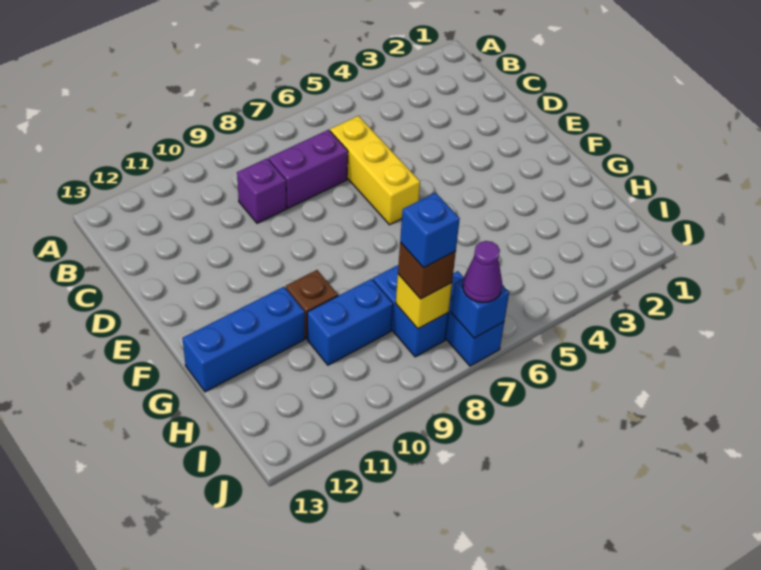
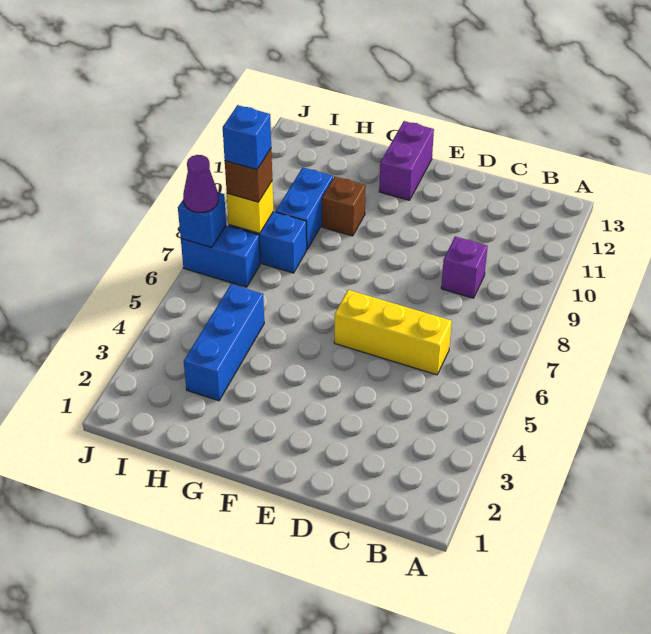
purple 1x2 brick [269,130,348,208] -> purple 1x2 brick moved to [379,121,434,200]
blue 1x3 brick [183,287,305,392] -> blue 1x3 brick moved to [184,284,264,401]

